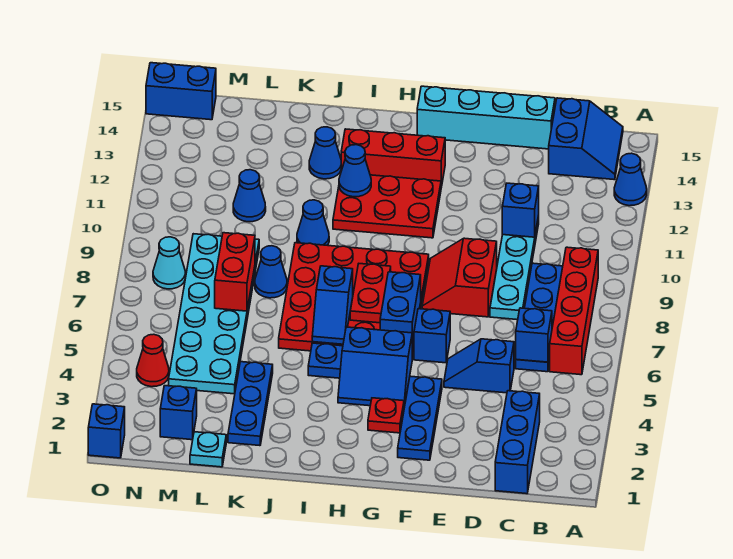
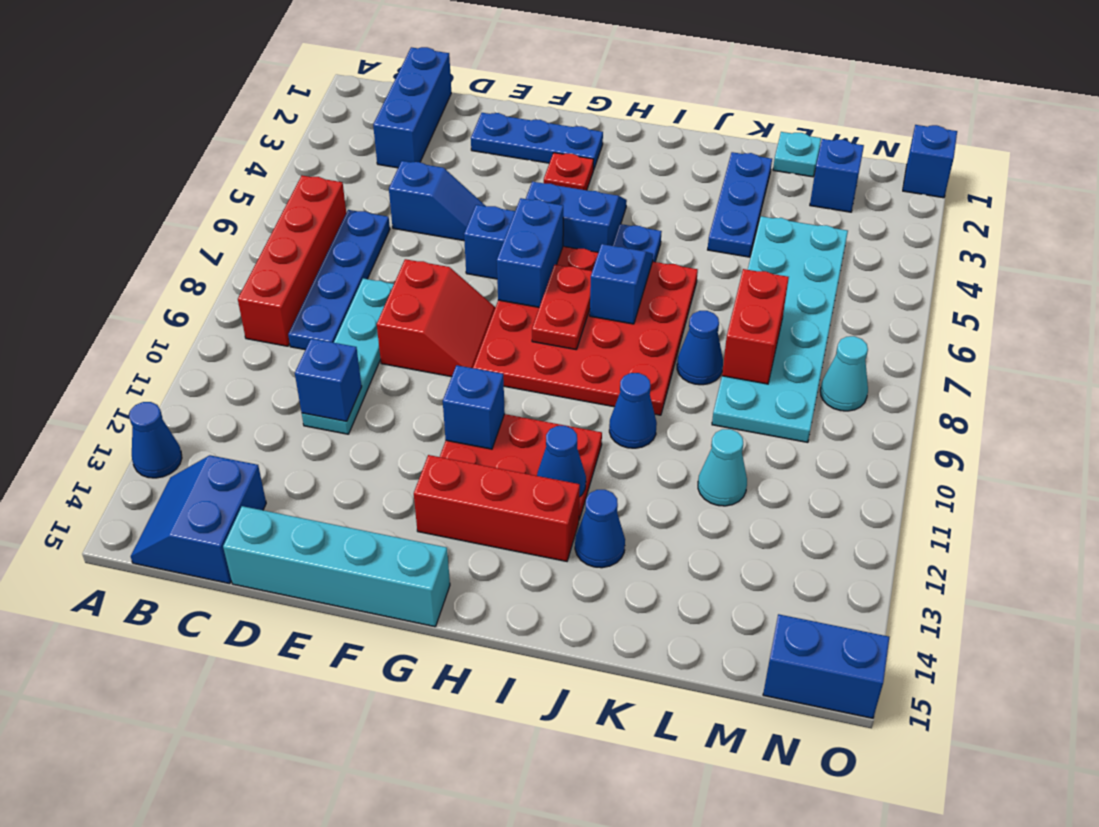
blue 1x1 brick [516,308,552,362] -> blue 1x1 brick moved to [443,365,505,449]
blue 1x3 plate [398,376,442,460] -> blue 1x3 plate turned to [471,113,603,170]
blue 1x1 cone [233,170,266,222] -> cyan 1x1 cone [698,429,747,506]
red 1x1 cone [137,334,169,387] -> none

